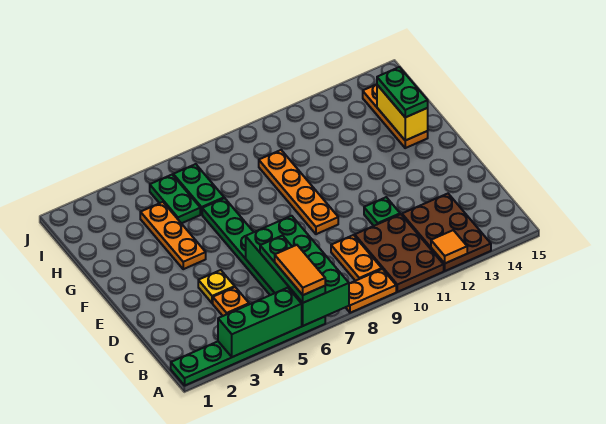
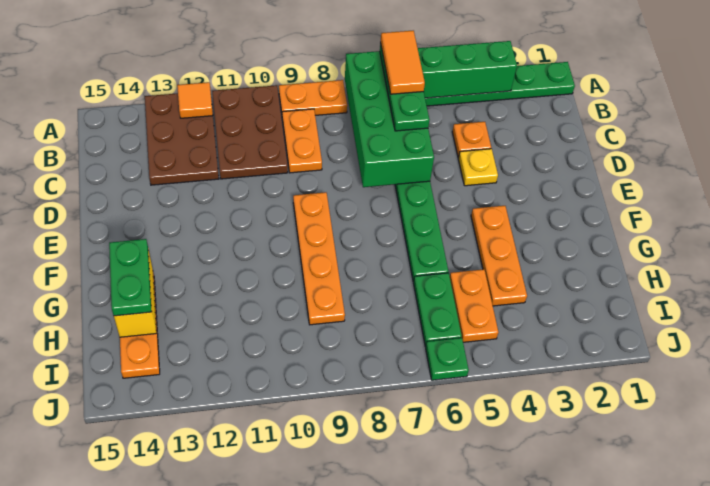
green 1x1 plate [364,197,400,226] -> green 1x1 plate moved to [426,338,469,380]
green 1x2 plate [150,175,200,223] -> orange 1x2 plate [450,269,498,342]

